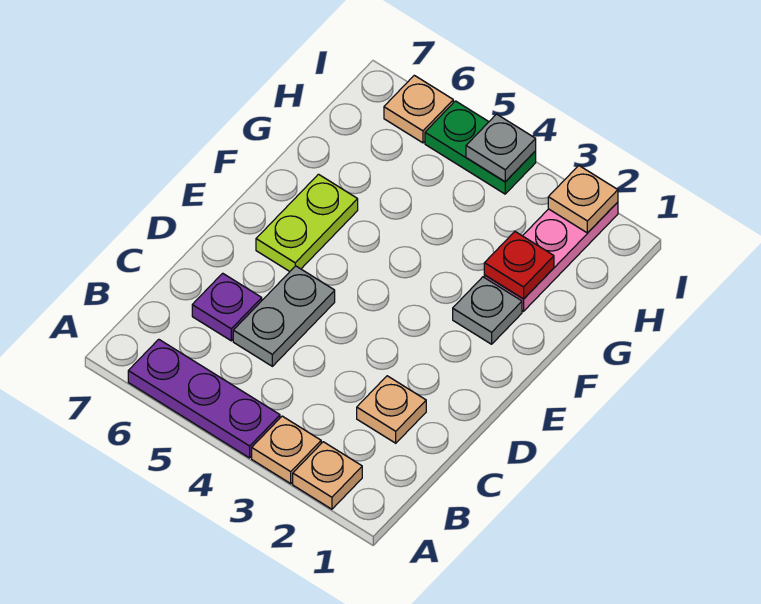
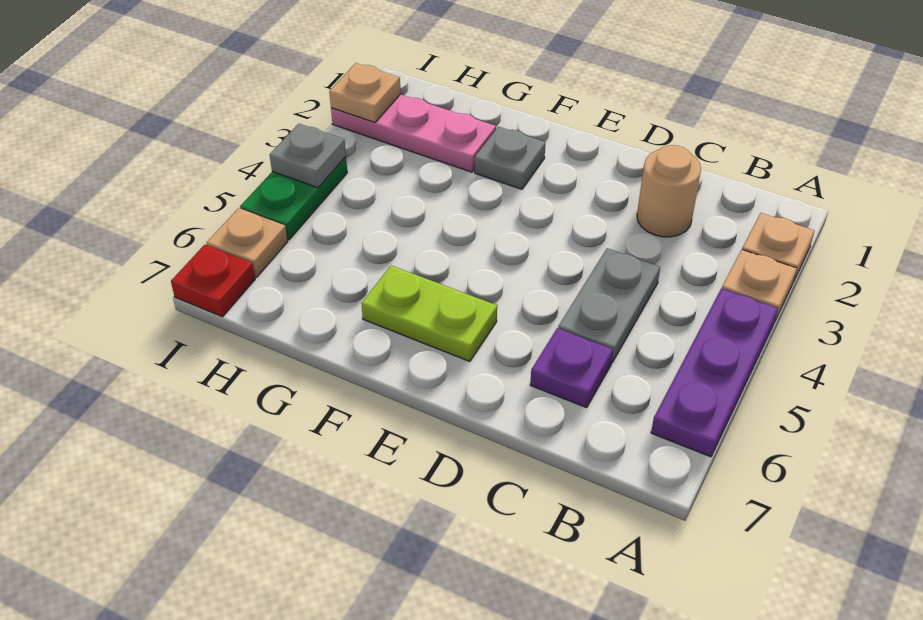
tan 1x1 plate [357,376,426,443] -> tan 1x1 round brick [637,145,701,237]
grey 1x2 plate [233,266,335,366] -> grey 1x2 plate turned to [558,248,660,363]
red 1x1 plate [484,232,554,299] -> red 1x1 plate moved to [171,245,255,317]

